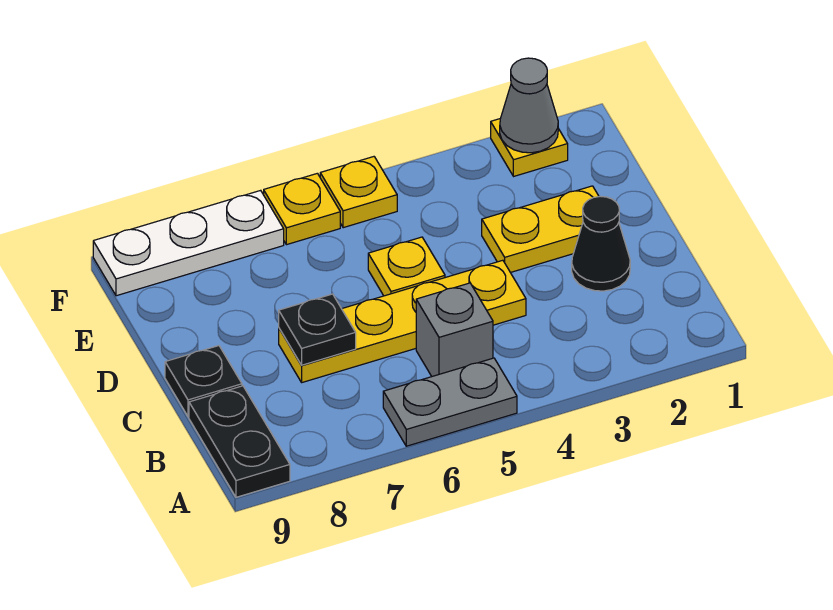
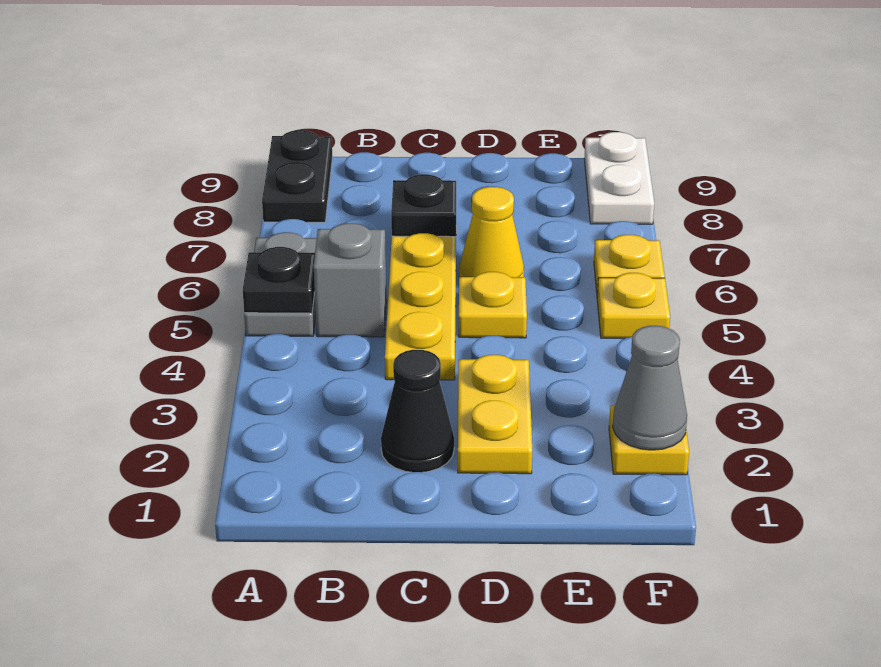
black 1x2 plate [189,386,290,497] -> black 1x2 plate turned to [262,130,332,222]
black 1x1 plate [165,346,242,417] -> black 1x1 plate moved to [243,247,315,313]
none -> yellow 1x1 cone [459,187,524,277]
white 1x3 plate [93,190,284,296] -> white 1x2 plate [584,132,654,224]

